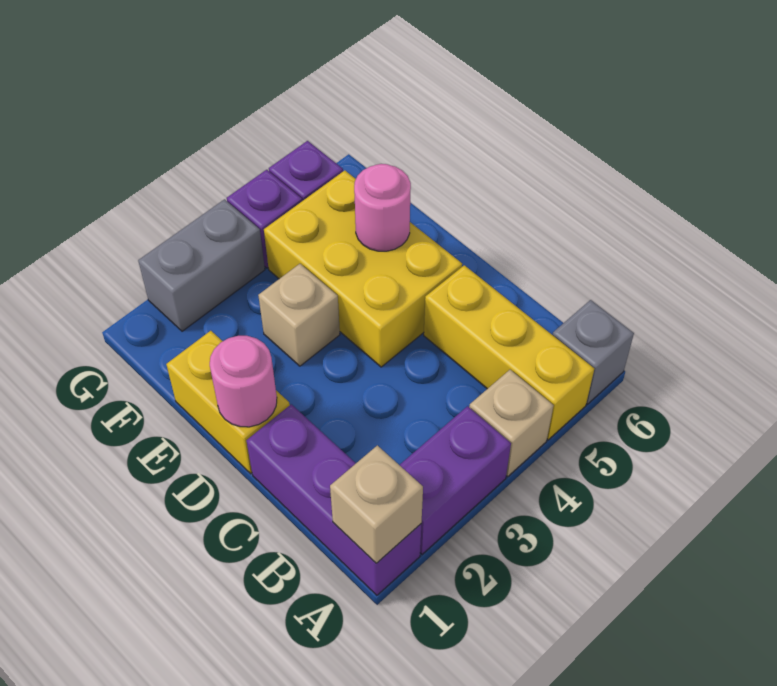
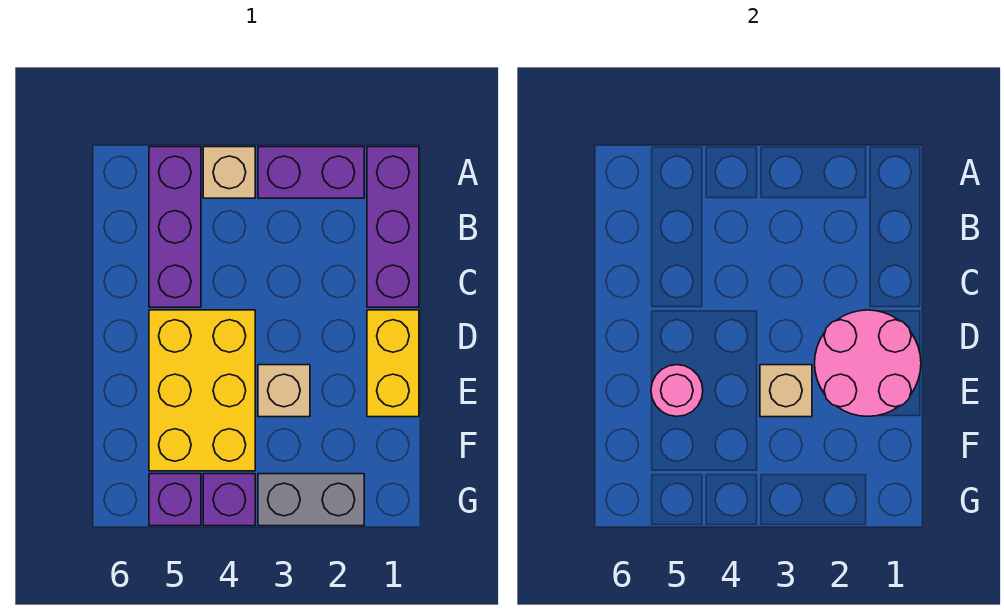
tan 1x1 brick [330,445,423,563] -> tan 1x1 brick moved to [760,365,812,417]
yellow 1x3 brick [424,265,594,440] -> purple 1x3 brick [149,147,201,307]
grey 1x1 brick [553,300,634,404] -> none
pink 1x1 round brick [210,336,277,427] -> pink 2x2 round brick [815,310,921,416]

